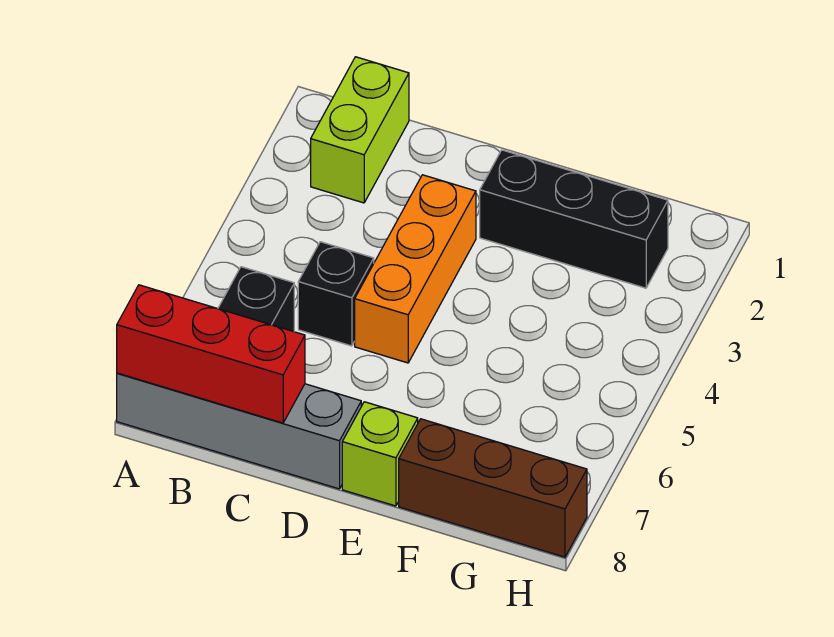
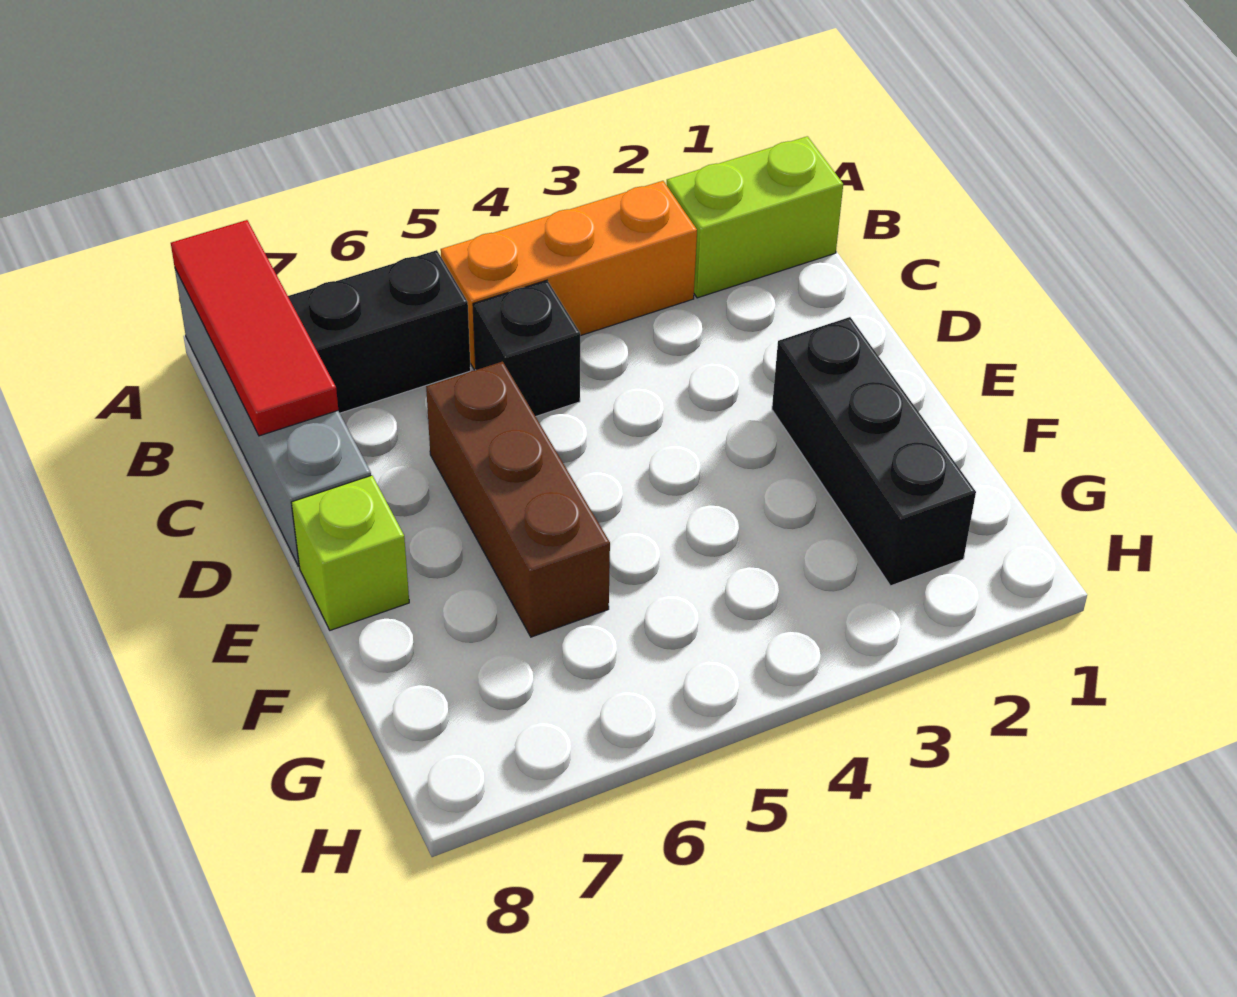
red 1x3 brick [117,285,305,423] -> red 1x3 tile [171,220,338,436]
orange 1x3 brick [355,175,476,363] -> orange 1x3 brick moved to [441,181,697,370]
brown 1x3 brick [399,419,587,557] -> brown 1x3 brick moved to [426,362,610,637]

